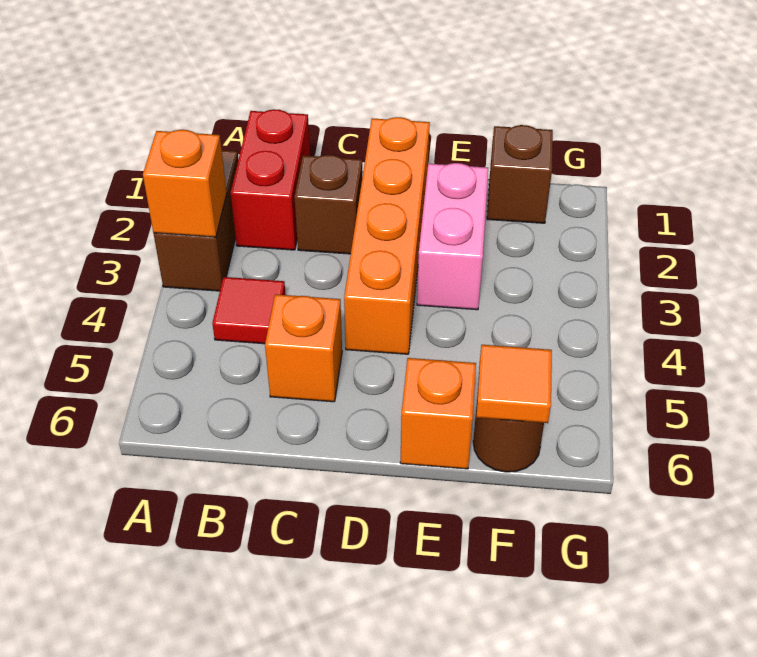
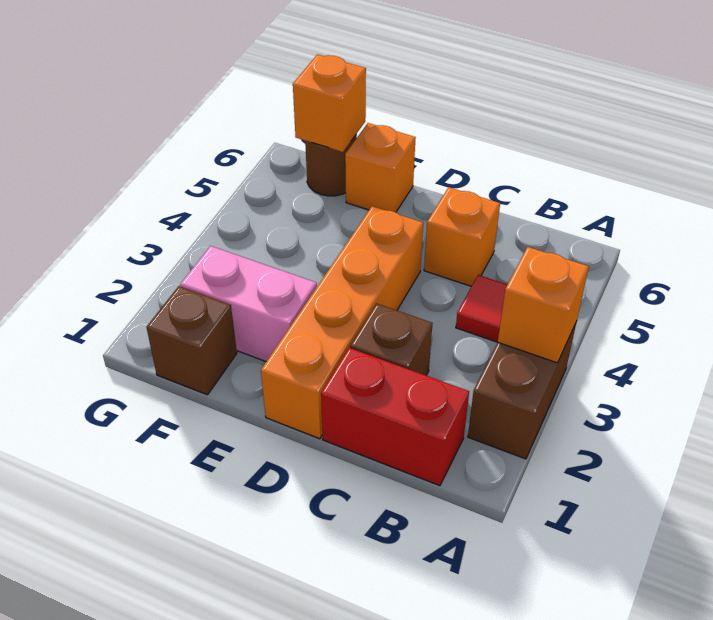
red 1x2 brick [230,109,310,250] -> red 1x2 brick turned to [321,348,469,486]
pink 1x2 brick [417,163,488,310] -> pink 1x2 brick turned to [180,246,317,362]
orange 1x1 tile [476,345,552,423] -> orange 1x1 brick [293,54,366,152]

